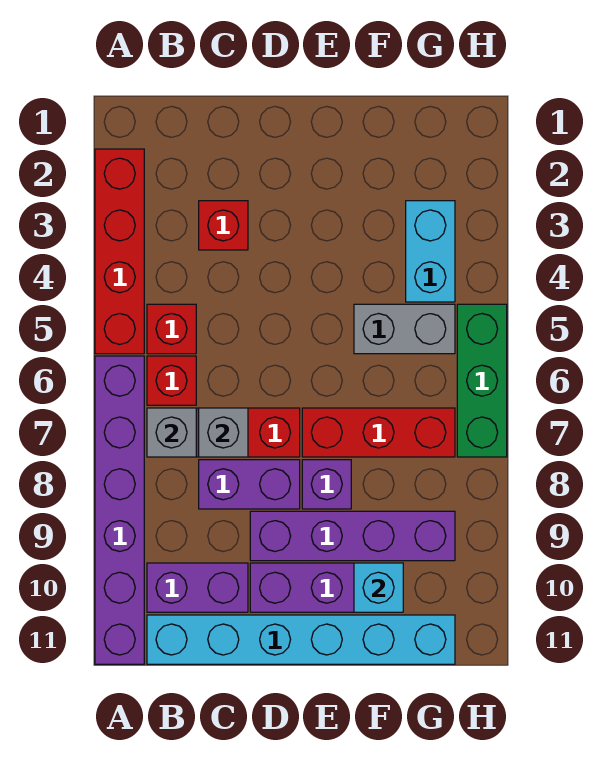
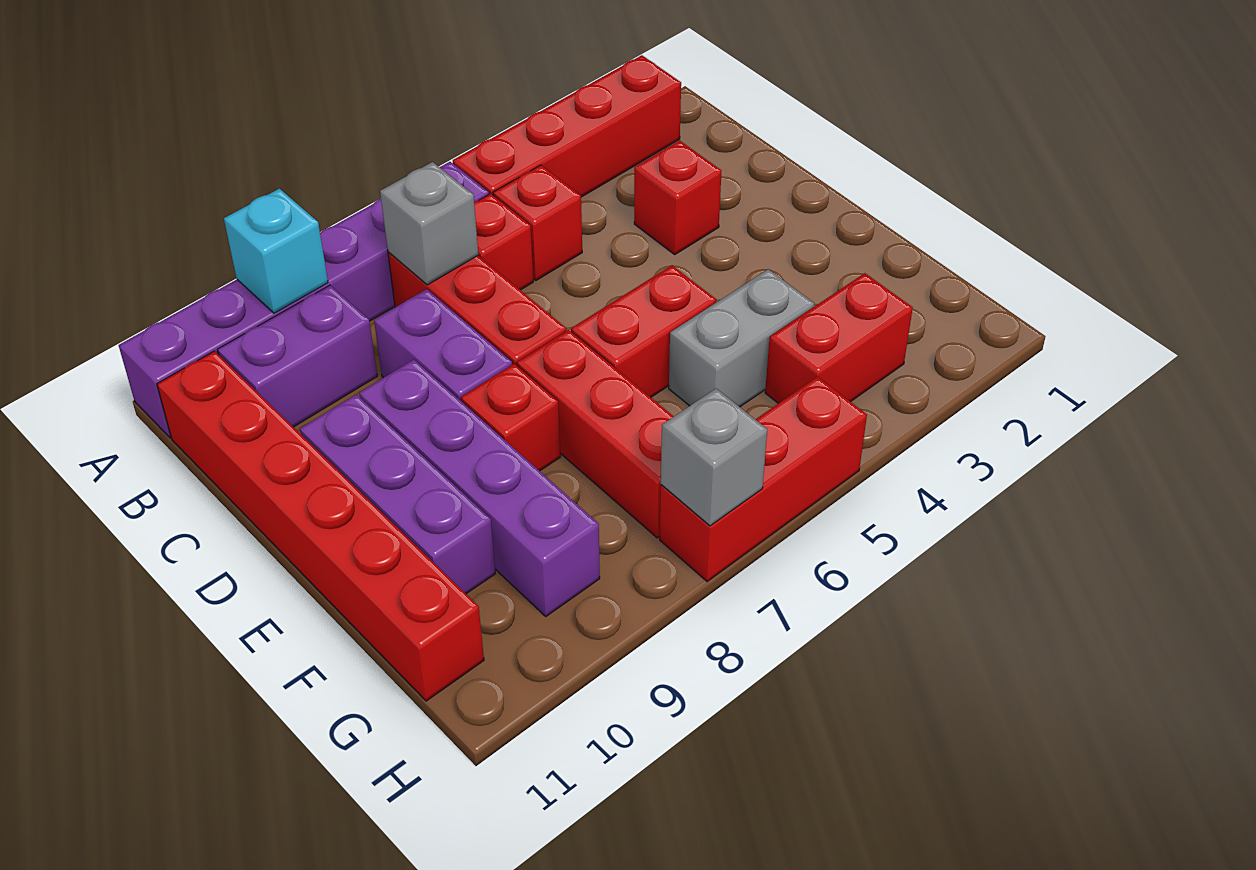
purple 1x2 brick [147,563,248,612] -> purple 1x2 brick turned to [218,285,377,427]
cyan 1x6 brick [147,615,455,664] -> red 1x6 brick [157,351,484,701]
grey 1x1 brick [199,408,248,457] -> grey 1x1 brick moved to [661,389,767,526]
none -> red 1x2 brick [571,265,716,397]
purple 1x1 brick [302,460,351,509] -> red 1x1 brick [461,364,560,471]
grey 1x2 brick [354,304,455,354] -> grey 1x2 brick turned to [669,269,814,407]
cyan 1x1 brick [354,563,403,612] -> cyan 1x1 brick moved to [224,189,328,313]
cyan 1x2 brick [406,201,455,302] -> red 1x2 brick [765,273,913,403]
green 1x3 brick [457,304,507,457] -> red 1x3 brick [660,377,867,582]

